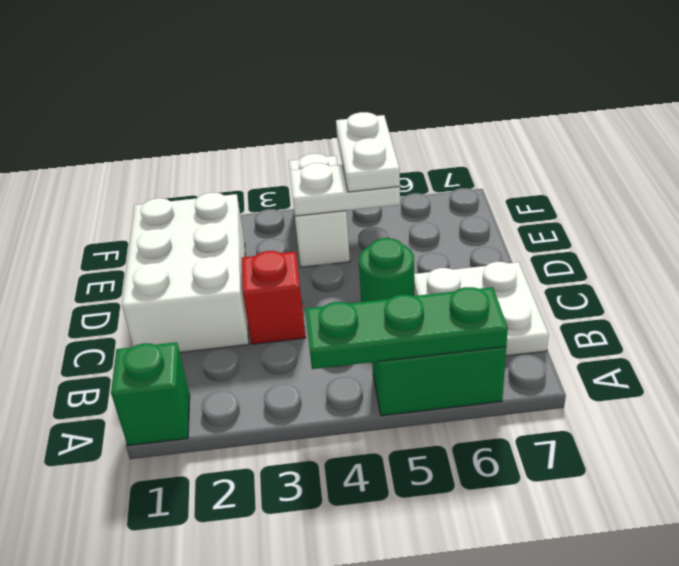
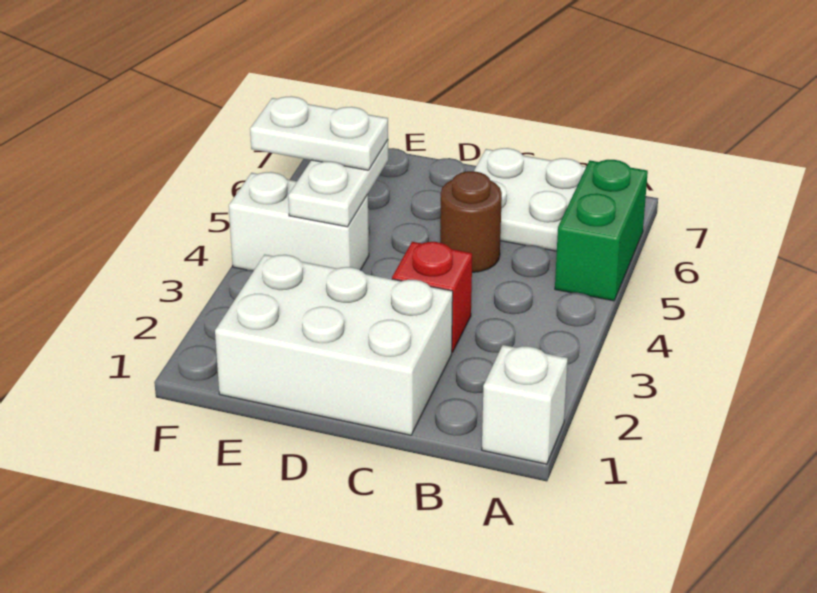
green 1x1 brick [111,342,190,446] -> white 1x1 brick [482,345,568,464]
green 1x3 plate [305,287,508,369] -> none
green 1x1 round brick [359,238,414,302] -> brown 1x1 round brick [440,171,502,272]

